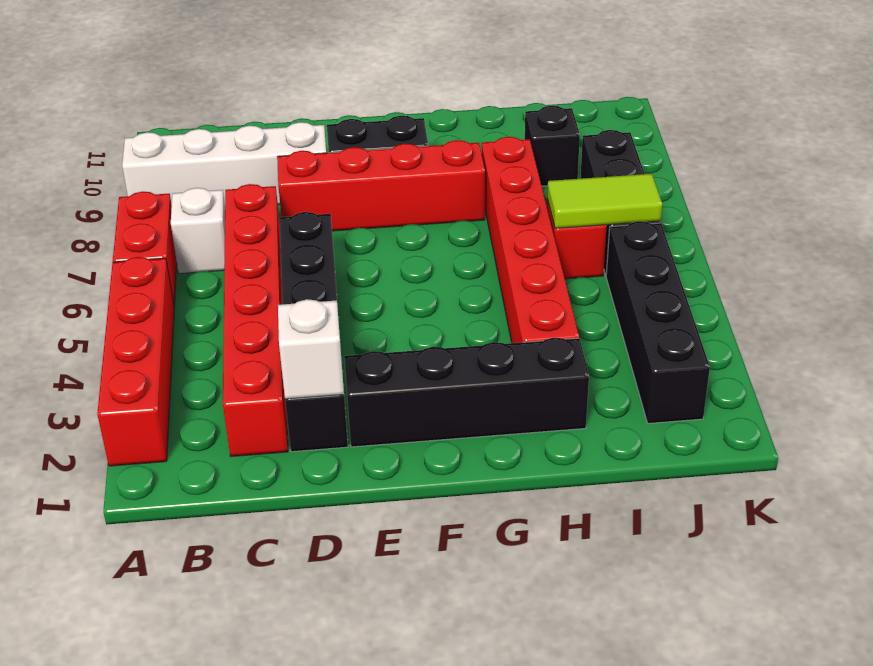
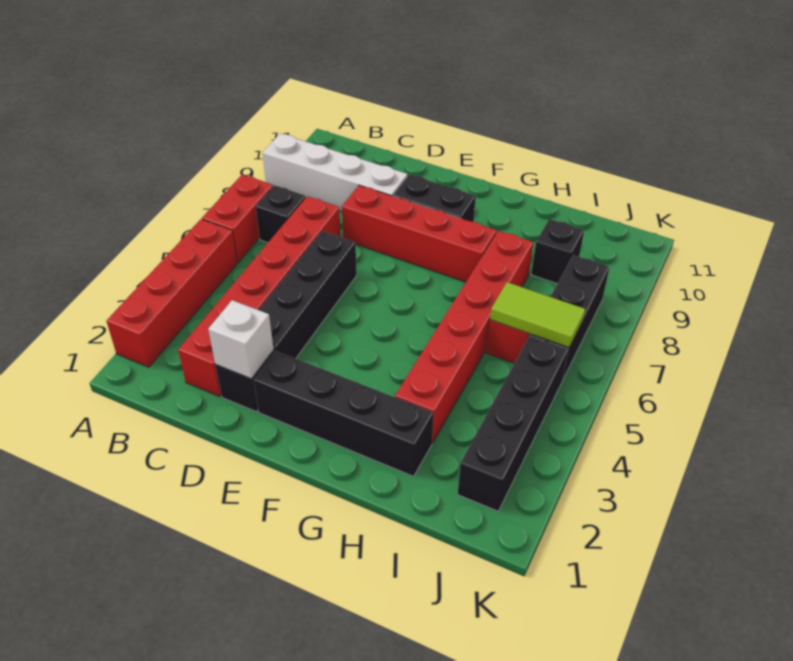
white 1x1 brick [171,188,225,274] -> black 1x1 brick [256,185,306,243]

